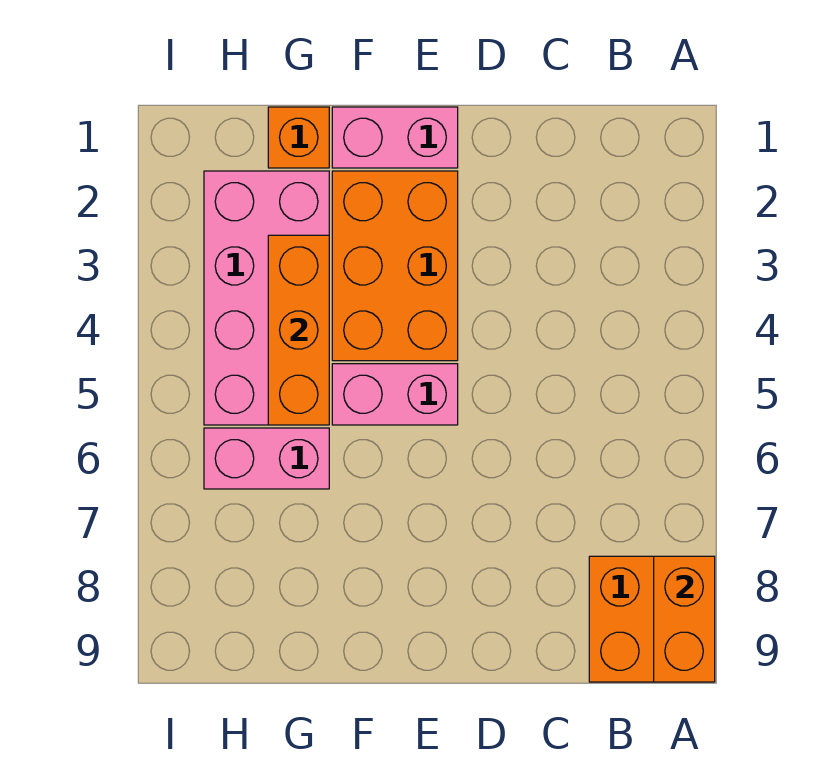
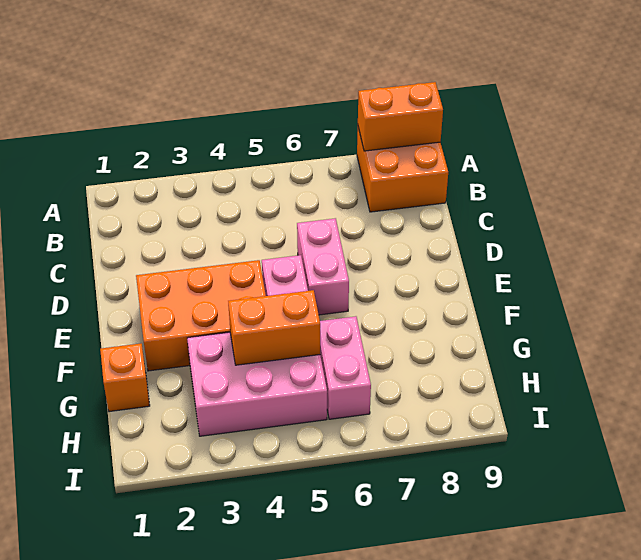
pink 1x2 brick [332,107,458,168] -> pink 1x2 brick moved to [297,218,349,315]
pink 2x4 brick [204,171,329,425] -> pink 2x3 brick [187,332,327,436]
orange 1x3 brick [268,235,329,425] -> orange 1x2 brick [228,290,320,365]

